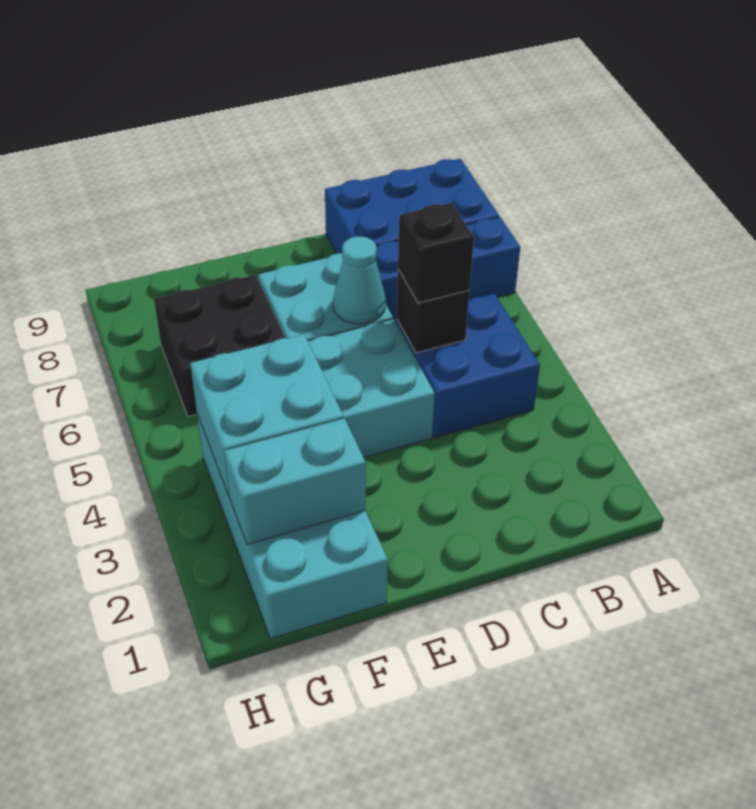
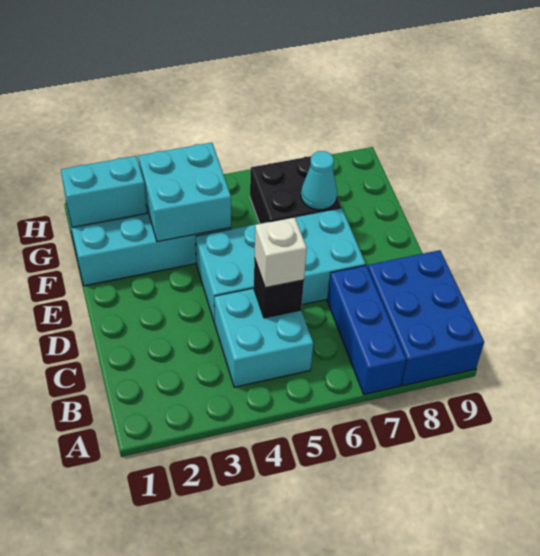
blue 2x2 brick [396,294,540,438] -> cyan 2x2 brick [214,288,313,387]
black 1x1 brick [398,203,474,303] -> white 1x1 brick [254,217,307,288]
cyan 1x1 cone [333,237,386,324] -> cyan 1x1 cone moved to [301,151,337,210]
cyan 1x2 brick [224,418,366,544] -> cyan 1x2 brick turned to [61,156,147,227]

